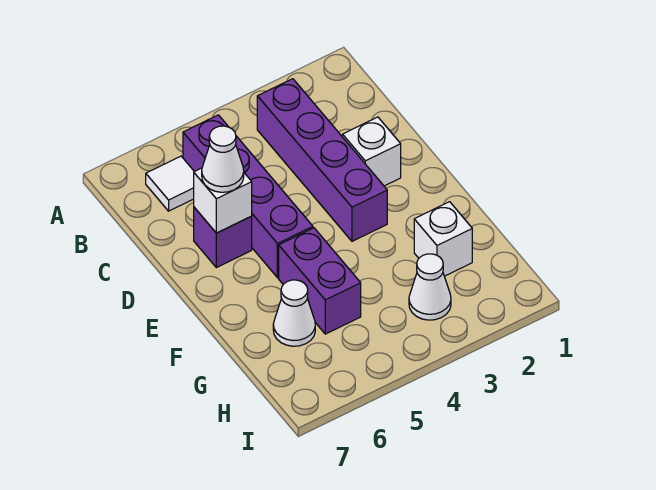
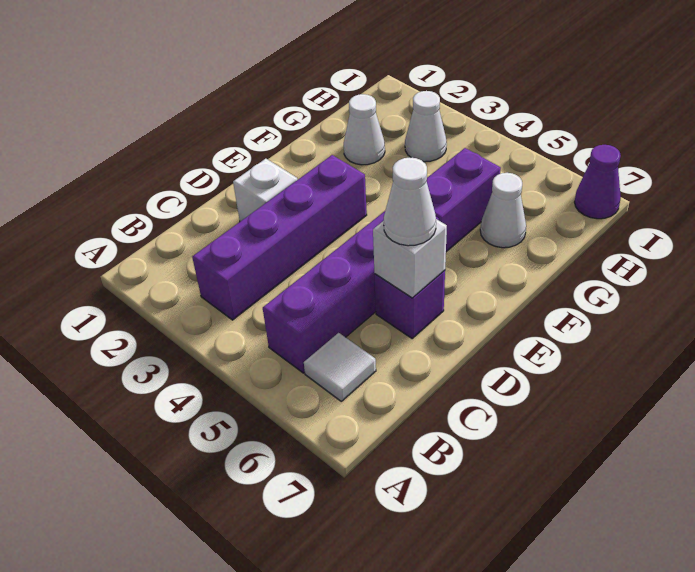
white 1x1 brick [414,202,472,276] -> white 1x1 cone [344,94,385,165]
none -> purple 1x1 cone [575,145,621,219]

